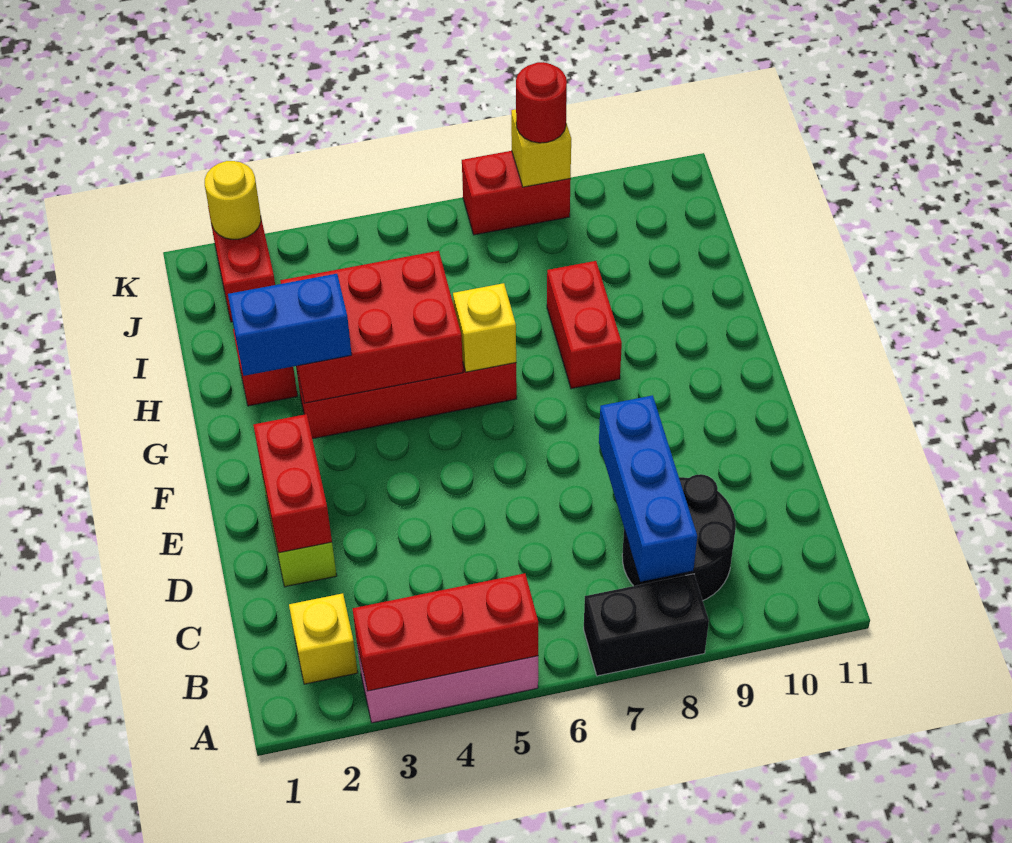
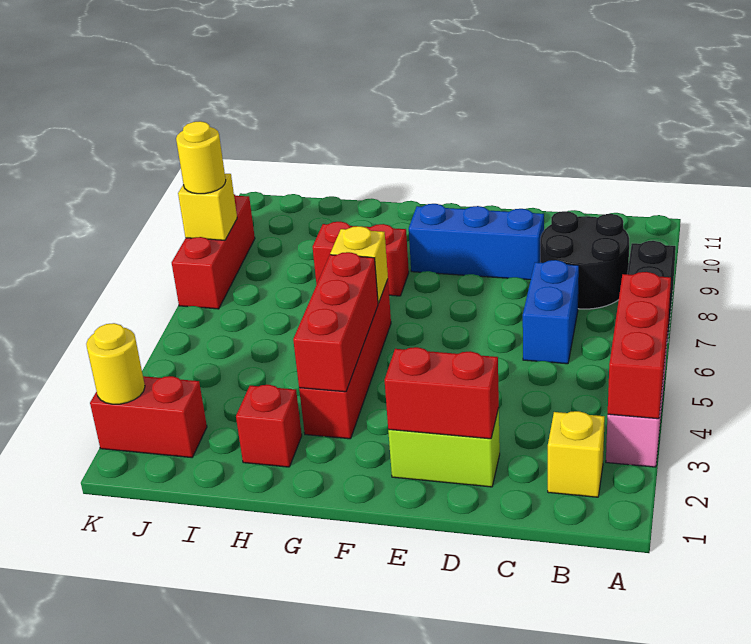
blue 1x3 brick [599,395,697,582] -> blue 1x3 brick moved to [409,204,544,280]
blue 1x2 brick [228,274,352,376] -> blue 1x2 brick moved to [523,260,579,364]
red 2x3 brick [280,251,463,403] -> red 1x3 brick [293,252,378,392]
red 1x2 brick [462,151,571,235] -> red 1x3 brick [172,194,255,309]
red 1x1 round brick [516,62,567,143] -> yellow 1x1 round brick [176,121,226,194]

